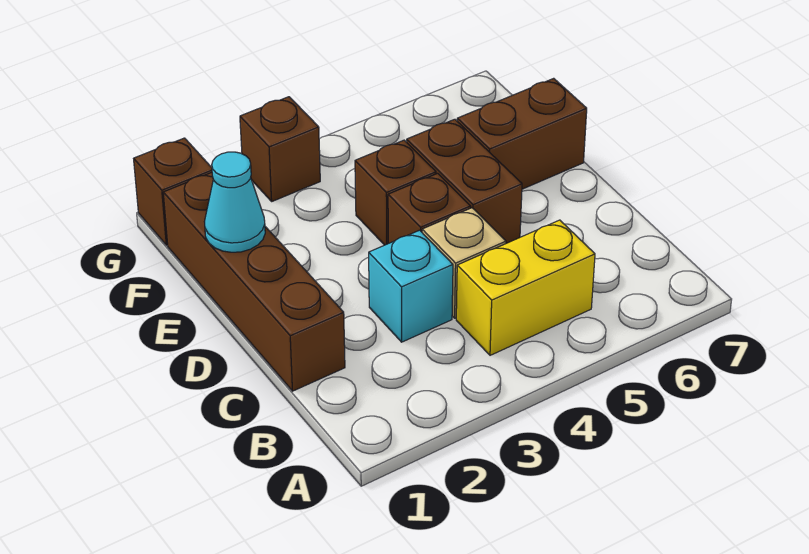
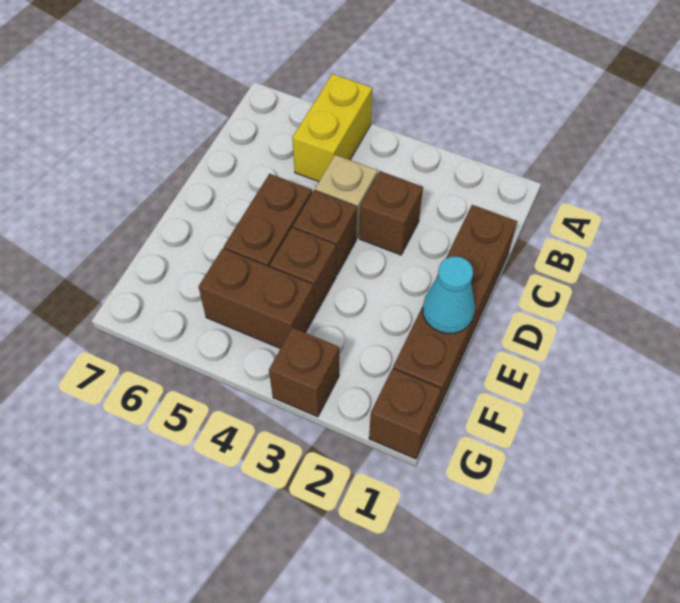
yellow 1x2 brick [456,220,595,355] -> yellow 1x2 brick turned to [292,74,372,182]
cyan 1x1 brick [369,230,453,342] -> brown 1x1 brick [359,171,423,255]
brown 1x2 brick [457,78,587,189] -> brown 1x2 brick moved to [199,248,315,348]

